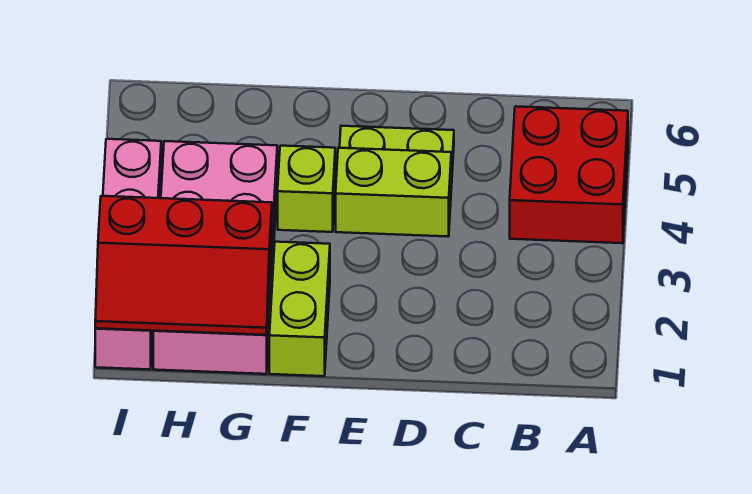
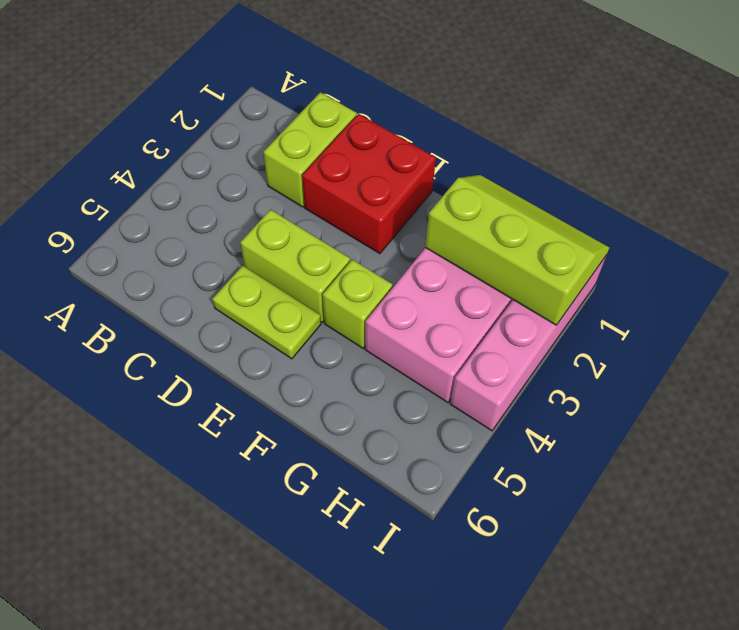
red 2x2 brick [510,106,628,243] -> red 2x2 brick moved to [302,114,436,254]
lime 1x2 brick [269,242,330,376] -> lime 1x2 brick moved to [263,92,357,207]
red 2x3 slope [95,196,272,335] -> lime 2x3 slope [425,175,609,325]

